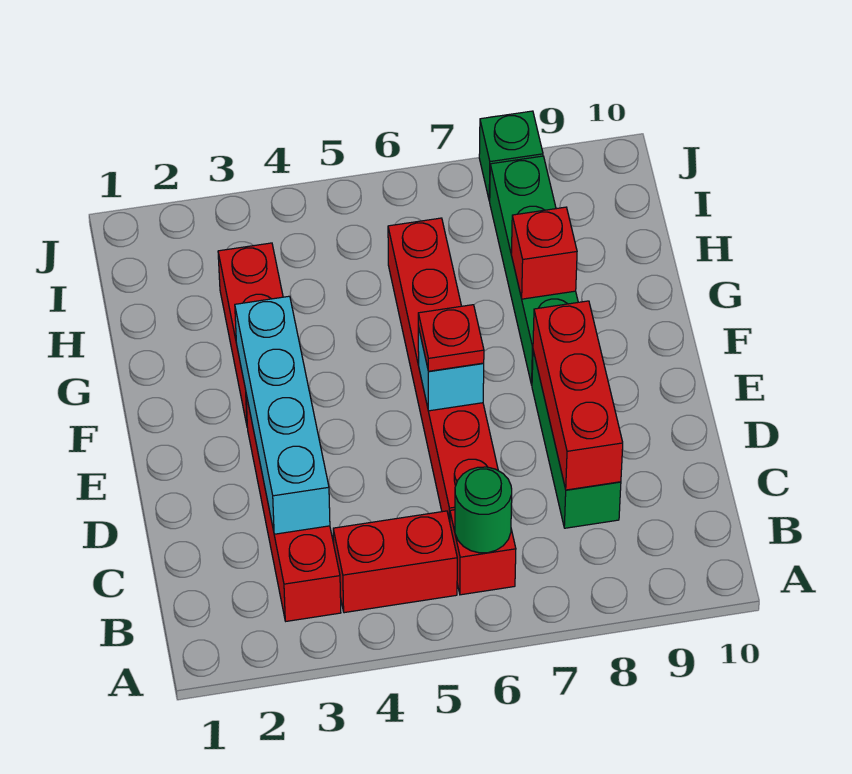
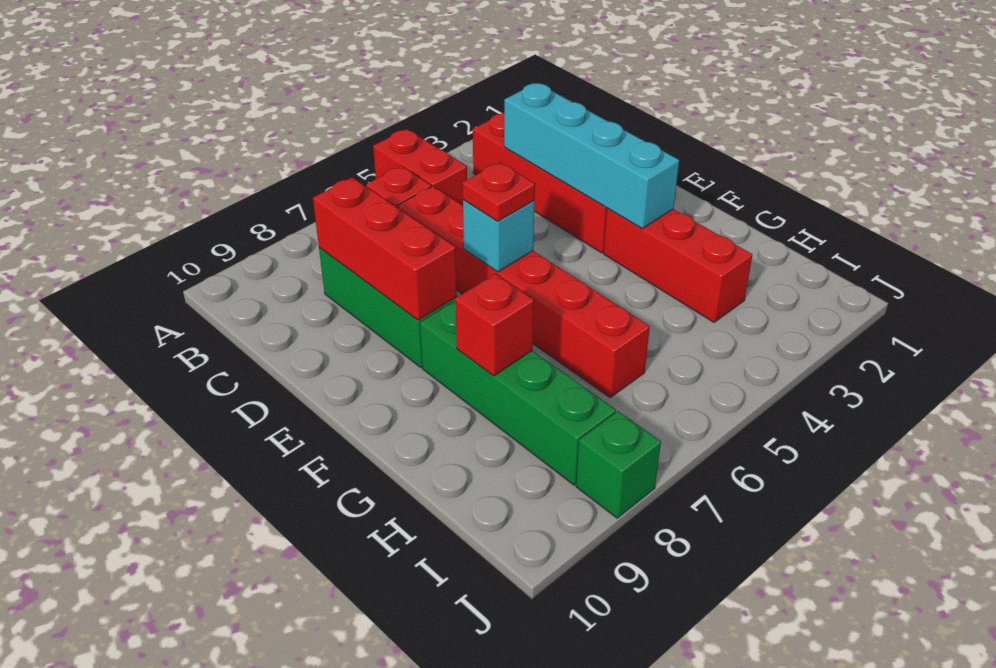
red 1x2 brick [333,511,457,613] -> red 1x2 brick turned to [373,129,467,205]
green 1x1 round brick [455,467,512,553] -> none

